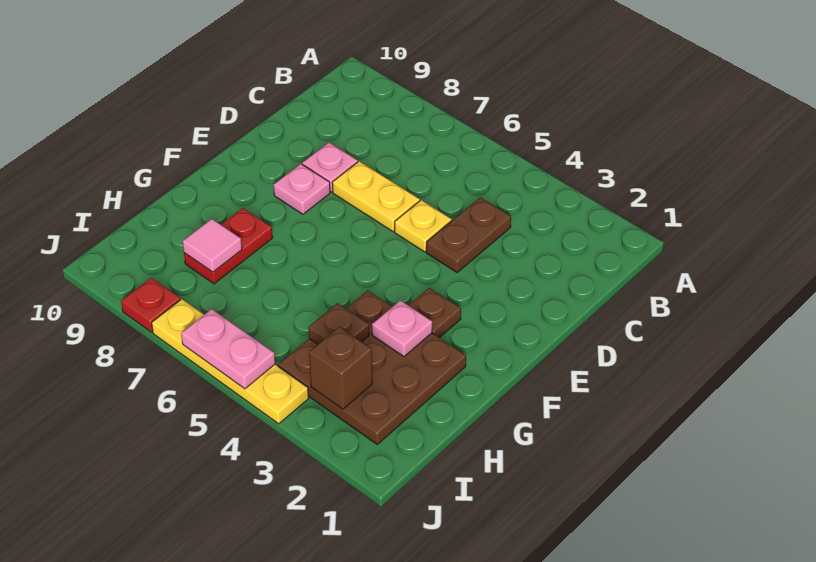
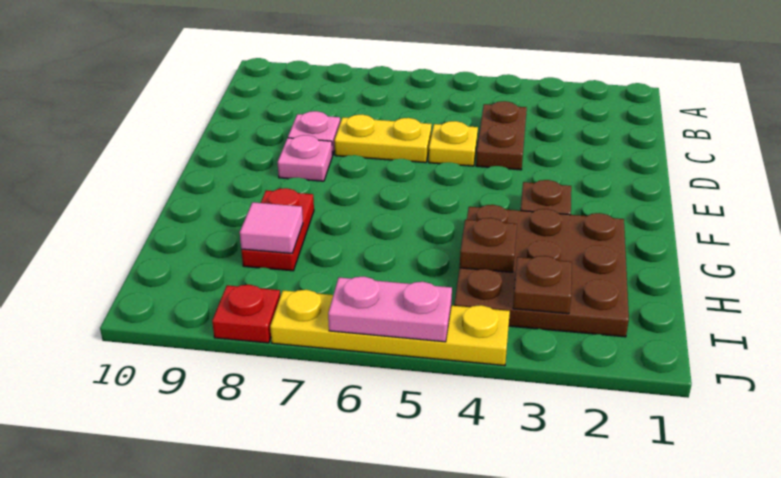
pink 1x1 plate [372,300,432,357] -> none
brown 1x1 brick [309,327,372,409] -> brown 1x1 plate [513,256,572,314]

